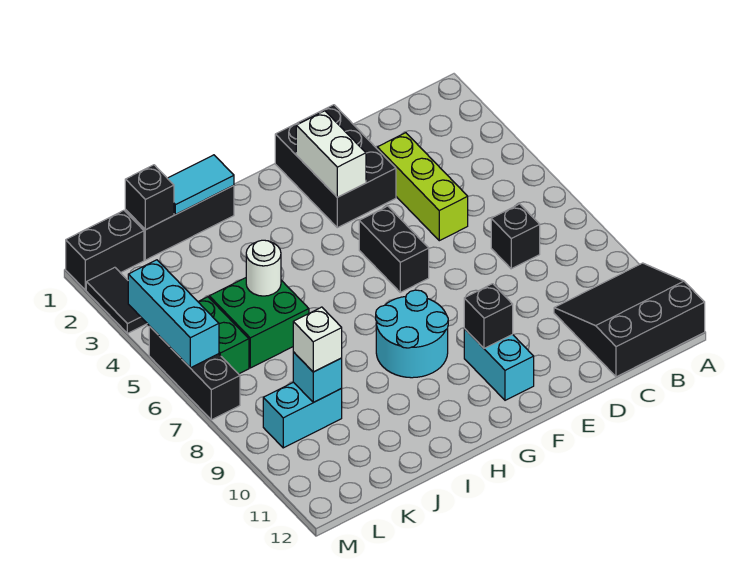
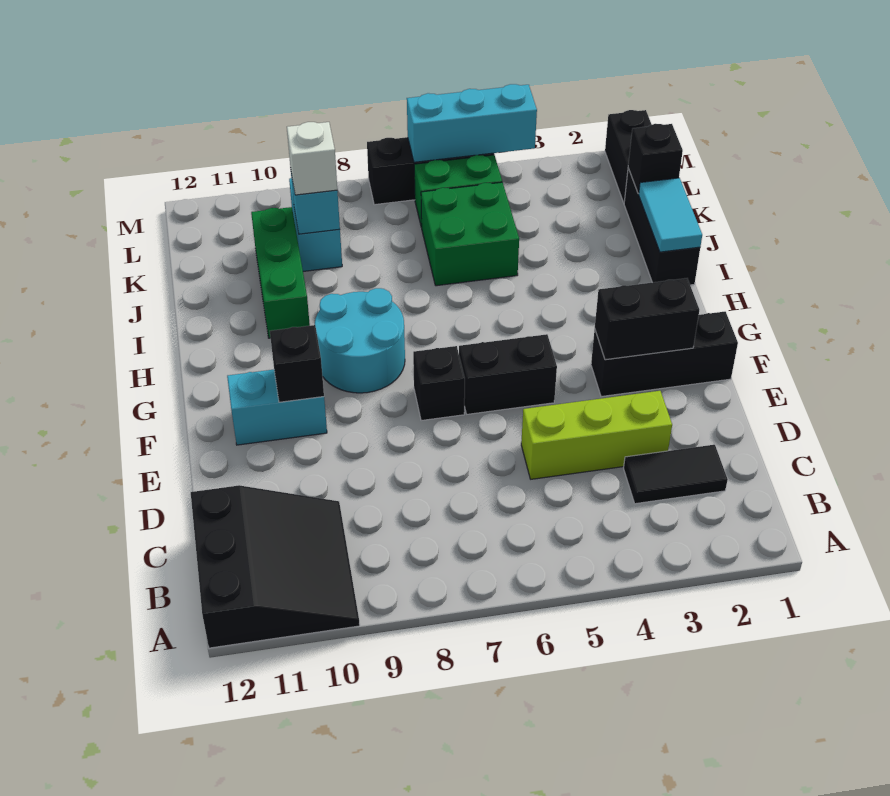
black 1x1 brick [491,204,540,269] -> black 1x1 brick moved to [413,346,465,421]
black 2x3 brick [275,105,396,228] -> black 1x3 brick [591,312,738,397]
white 1x2 brick [296,111,366,197] -> black 1x2 brick [595,278,699,360]
none -> green 1x3 brick [251,207,310,338]
white 1x1 round brick [246,240,281,296] -> none
black 1x2 tile [86,267,147,333] -> black 1x2 tile moved to [624,445,728,504]

